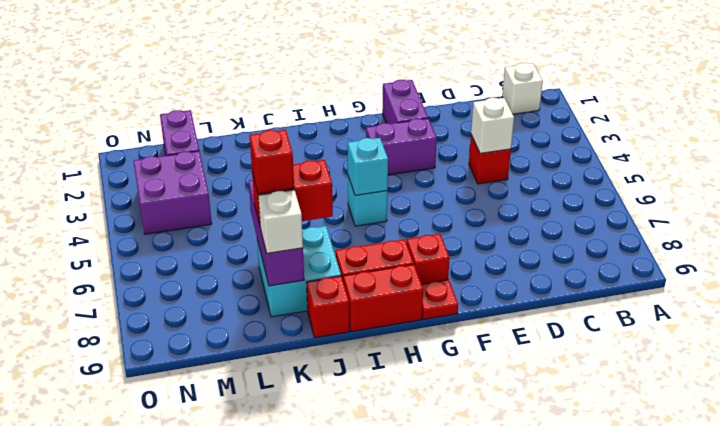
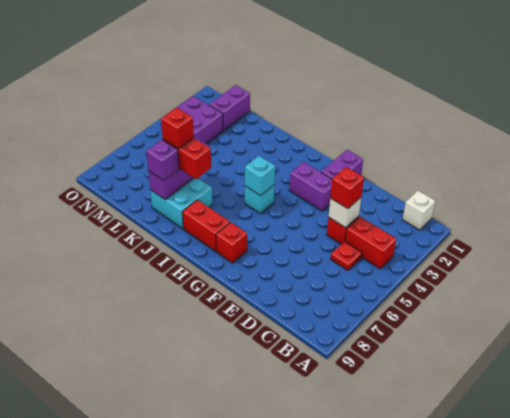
red 1x1 plate [422,279,458,319] -> red 1x1 plate moved to [331,241,362,270]
red 1x2 brick [343,264,423,332] -> red 1x2 brick moved to [345,217,396,269]
red 1x1 brick [306,276,349,338] -> red 1x1 brick moved to [330,167,364,209]
white 1x1 brick [258,190,303,253] -> purple 1x1 brick [146,140,179,181]

